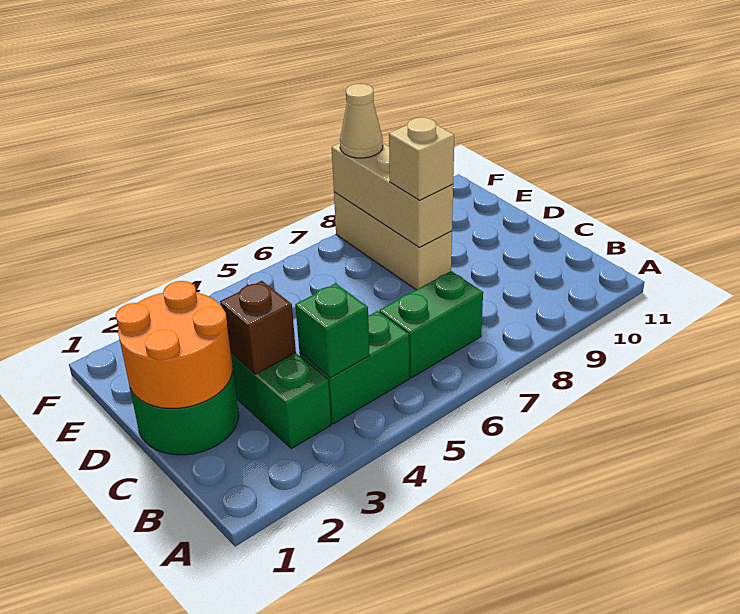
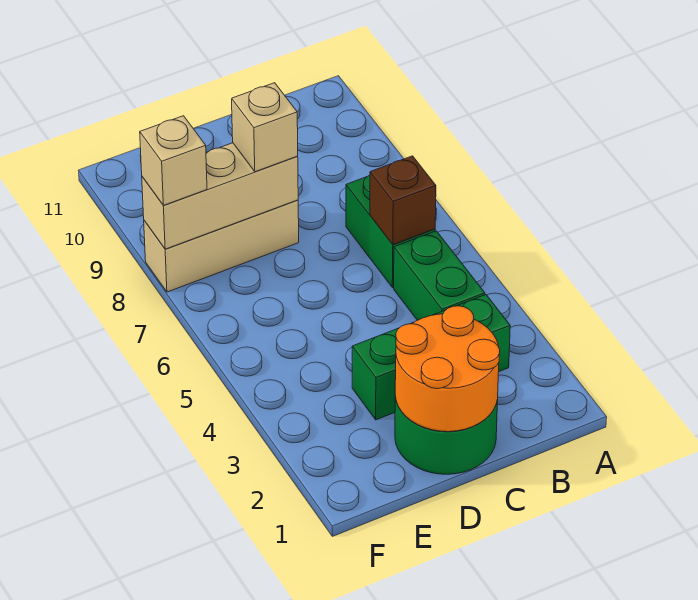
green 1x1 brick [295,283,370,378] -> none
brown 1x1 brick [220,281,296,374] -> brown 1x1 brick moved to [370,156,436,245]
tan 1x1 cone [340,84,383,158] -> tan 1x1 brick [140,116,207,205]

